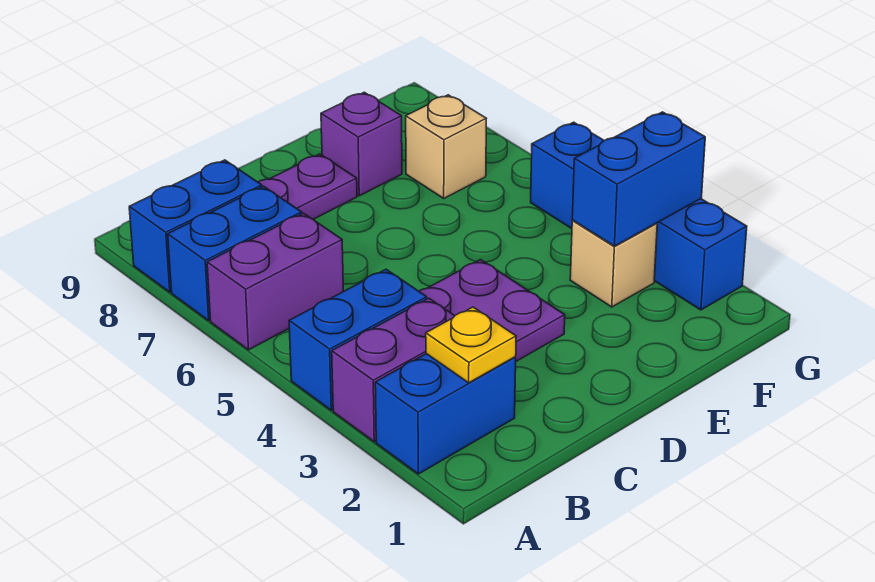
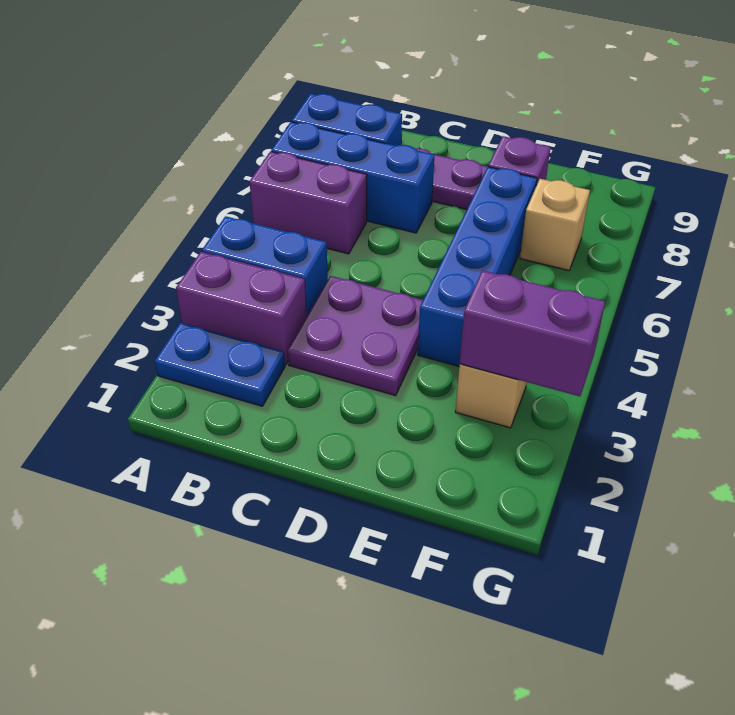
blue 1x2 brick [375,354,516,474] -> blue 1x2 plate [155,323,285,406]
blue 1x2 brick [168,186,302,320] -> blue 1x3 brick [271,122,434,233]
yellow 1x1 plate [426,307,516,383] -> none
blue 1x2 brick [572,112,705,246] -> purple 1x2 brick [460,270,605,396]
blue 1x4 brick [531,122,747,310] -> blue 1x4 brick moved to [418,167,537,366]

